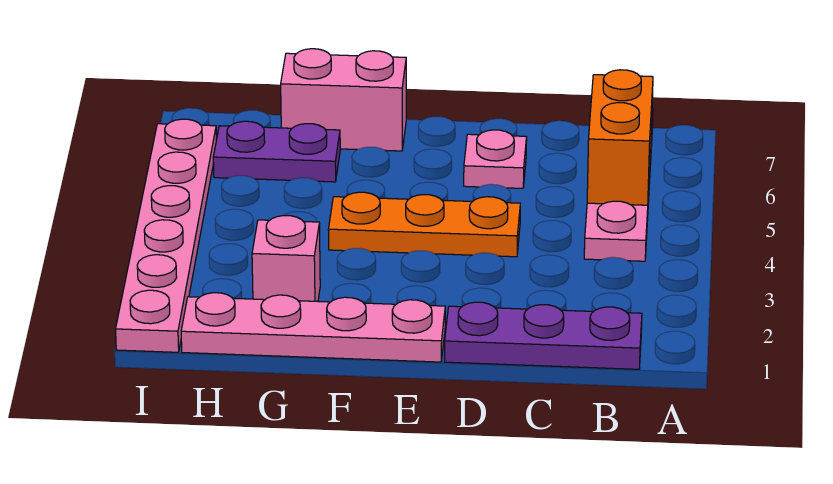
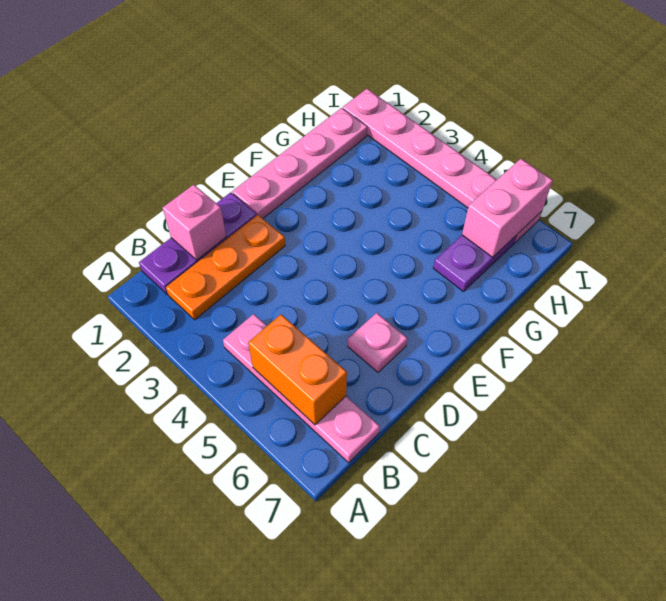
orange 1x3 plate [328,192,520,257] -> orange 1x3 plate moved to [166,215,285,320]
pink 1x2 brick [281,49,406,151] -> pink 1x2 brick moved to [462,159,553,257]
pink 1x1 brick [252,216,320,301] -> pink 1x1 brick moved to [163,185,226,260]

